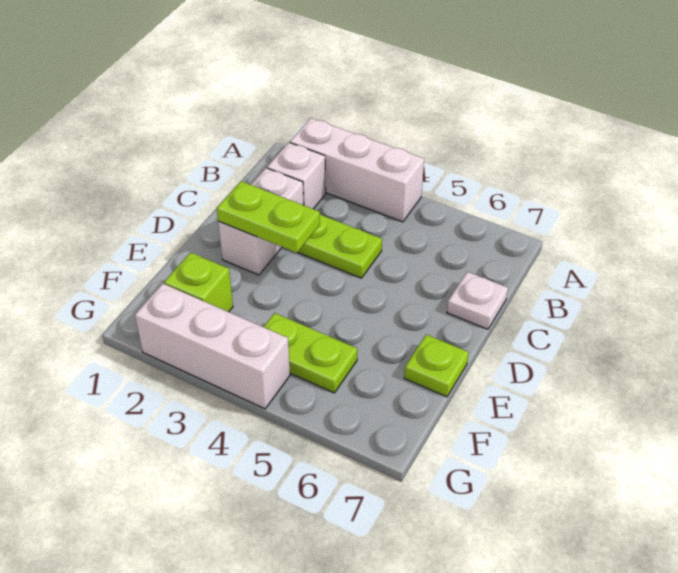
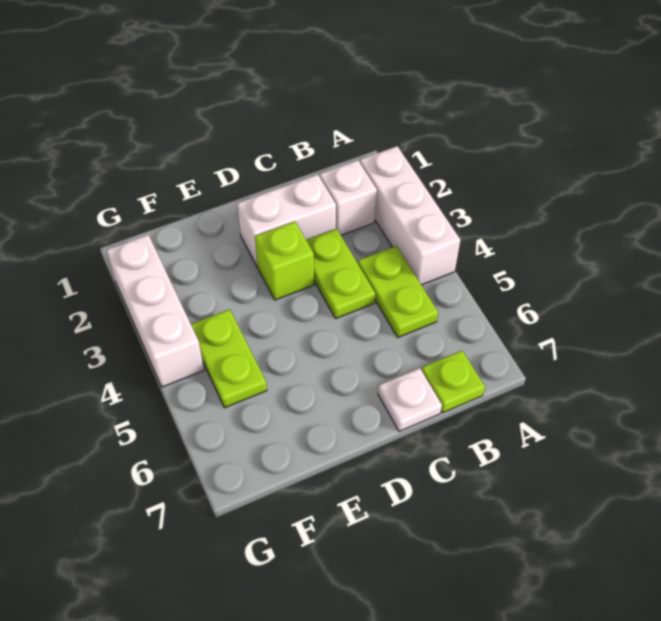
lime 1x2 plate [217,181,320,253] -> lime 1x2 plate moved to [358,246,438,337]
lime 1x1 plate [404,335,469,397] -> lime 1x1 plate moved to [422,351,485,413]
lime 1x1 brick [164,252,233,312] -> lime 1x1 brick moved to [255,222,314,300]

